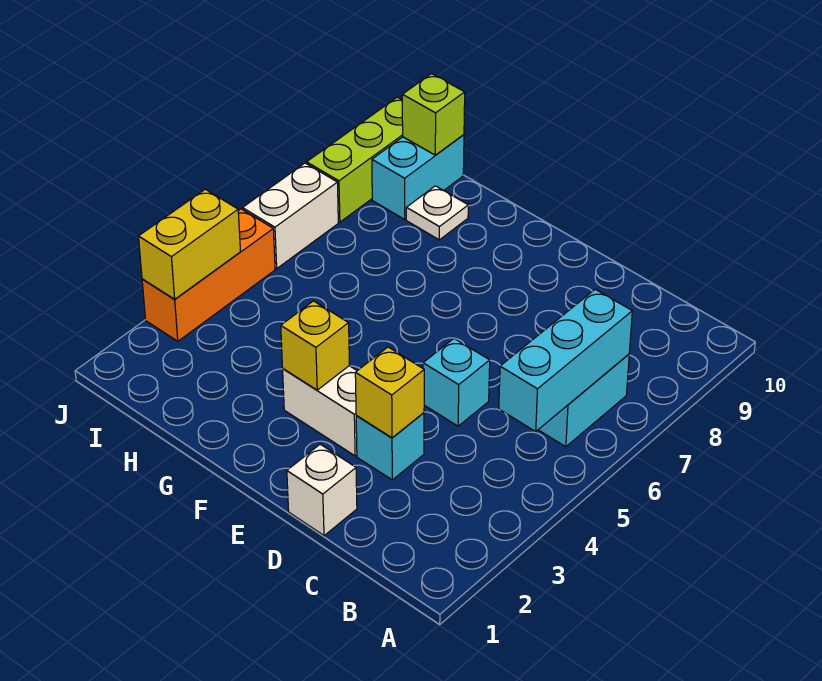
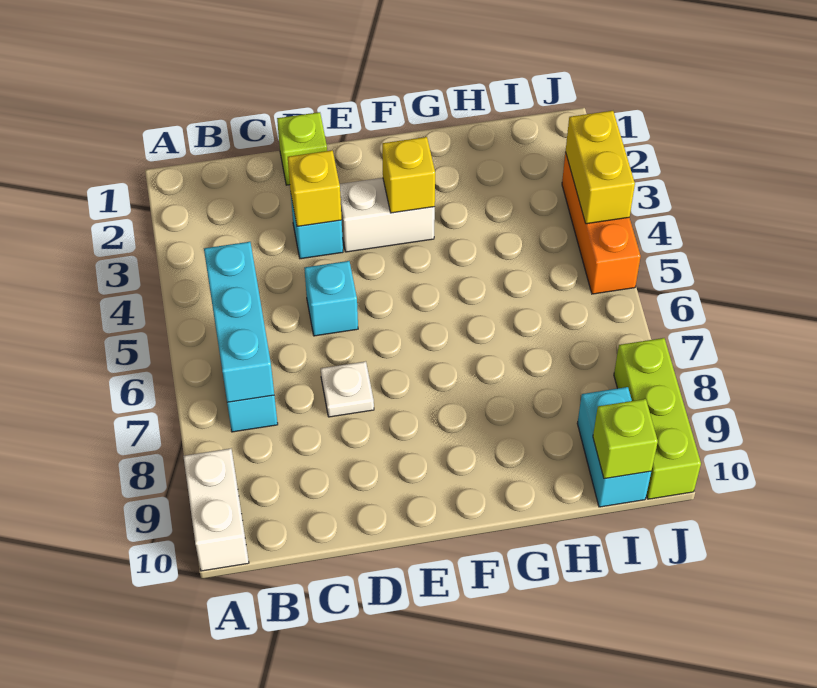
white 1x1 brick [287,444,357,536] -> lime 1x1 brick [277,112,327,185]
white 1x1 plate [406,186,468,240] -> white 1x1 plate moved to [321,361,374,417]
white 1x2 brick [243,163,338,268] -> white 1x2 brick moved to [183,449,249,571]

